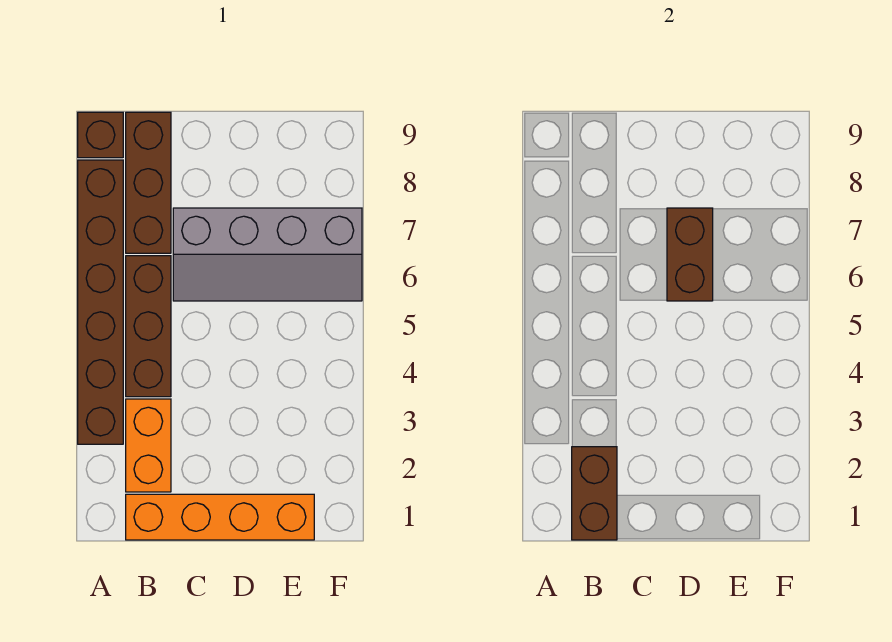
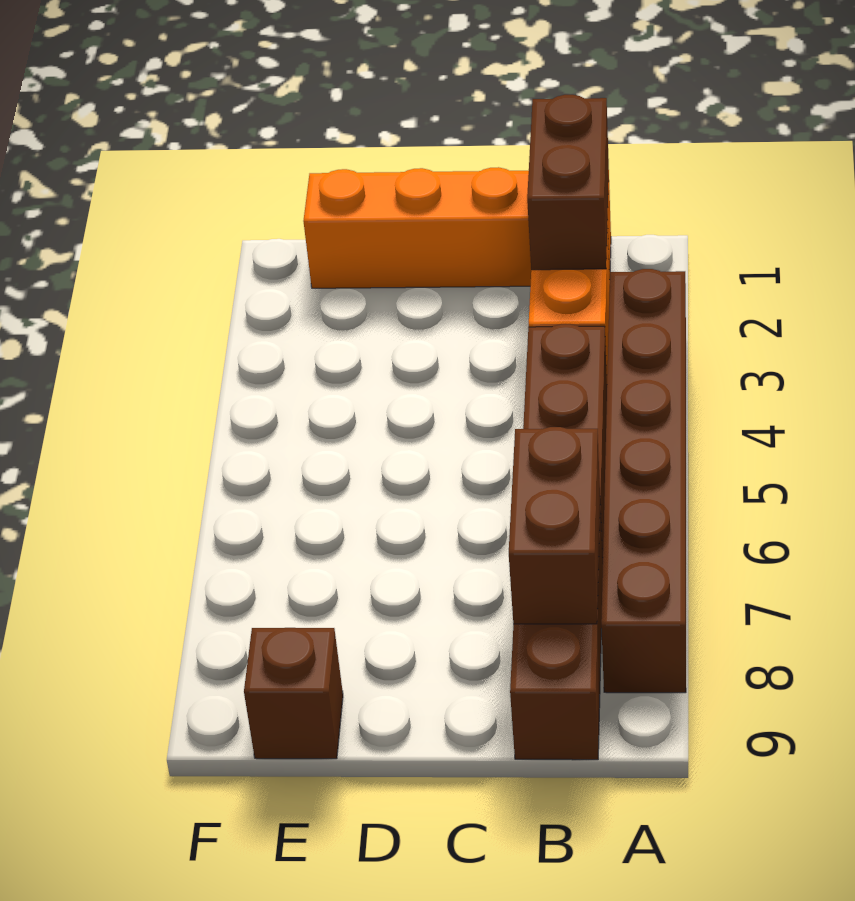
brown 1x1 brick [78,112,123,158] -> brown 1x1 brick moved to [244,628,343,759]
grey 2x4 slope [173,208,362,301] -> none
brown 1x2 brick [667,208,713,301] -> brown 1x2 brick moved to [509,427,600,624]

